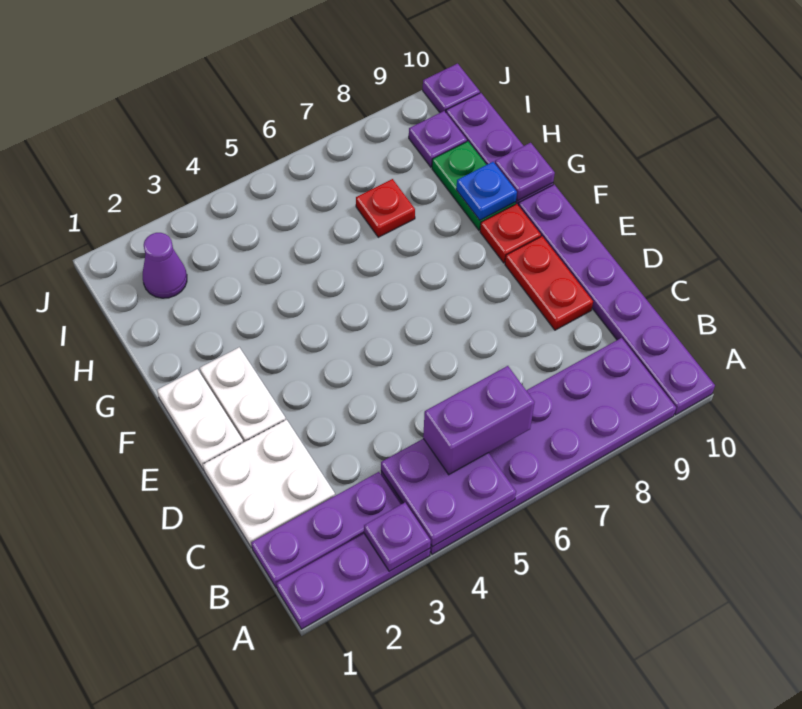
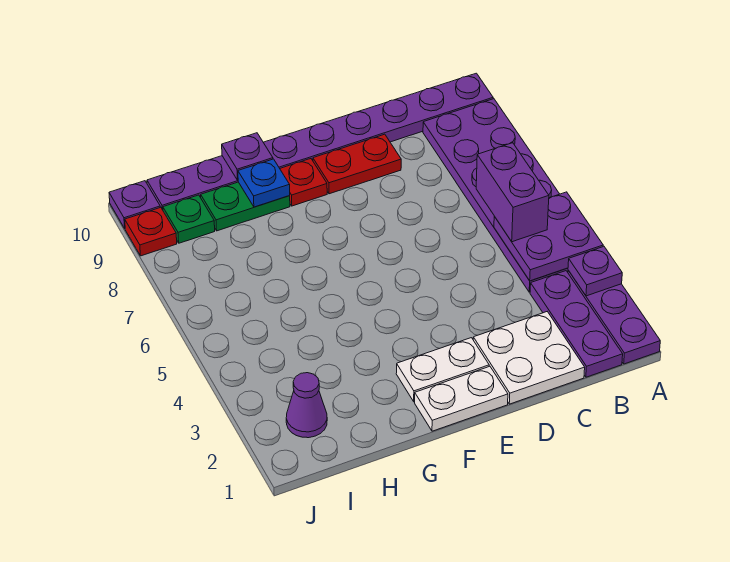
red 1x1 plate [356,179,415,237] -> red 1x1 plate moved to [125,207,177,256]
purple 1x1 plate [409,111,467,167] -> green 1x1 plate [163,195,215,243]

